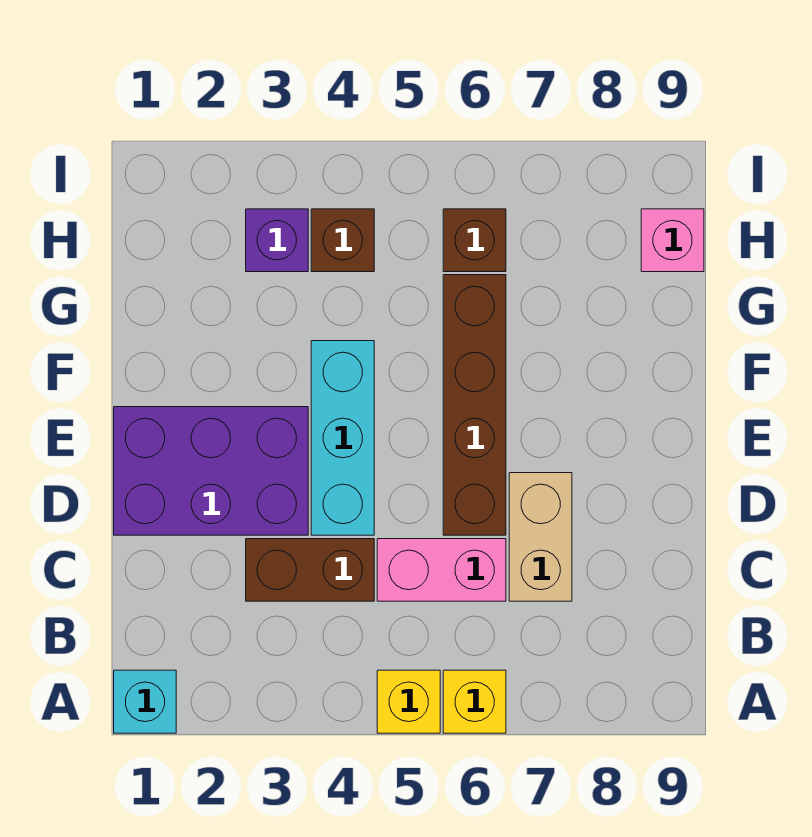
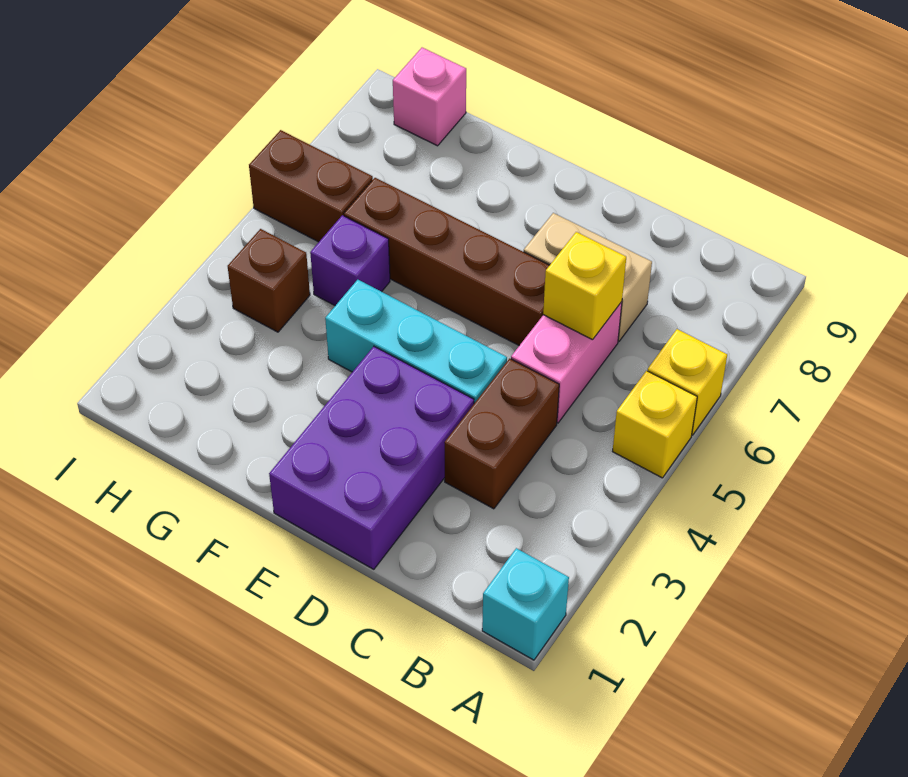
none -> yellow 1x1 brick [543,232,626,340]
purple 1x1 brick [246,209,308,272] -> purple 1x1 brick moved to [310,215,390,306]
brown 1x1 brick [443,209,506,272] -> brown 1x2 brick [249,130,373,242]

